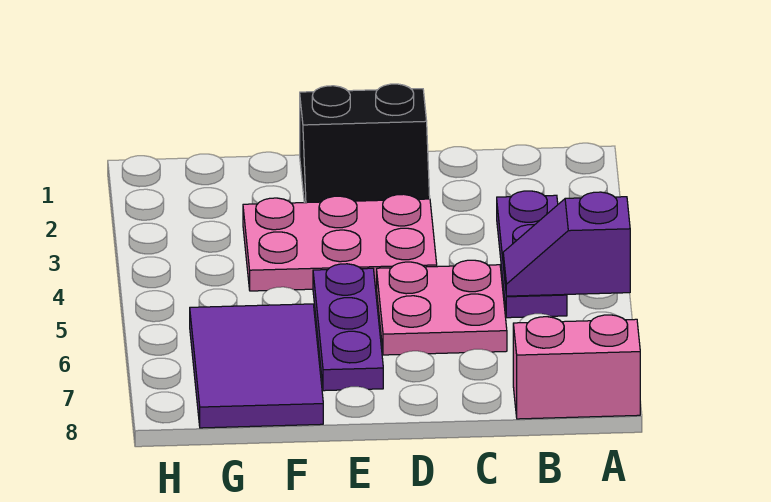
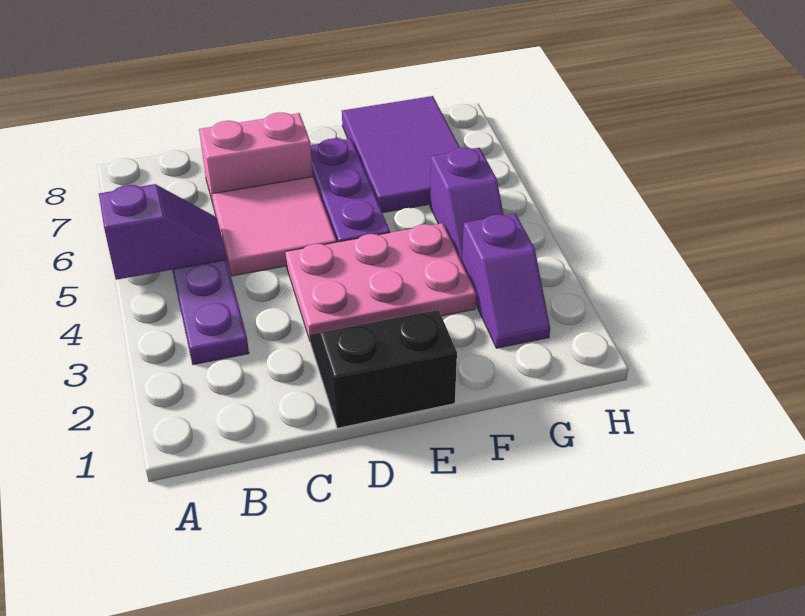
pink 1x2 brick [513,315,640,419] -> pink 1x2 brick moved to [199,112,313,206]
pink 2x2 plate [377,260,507,355] -> pink 2x2 tile [212,177,337,276]
none -> purple 1x2 slope [462,214,550,348]
none -> purple 1x2 slope [430,148,504,262]

